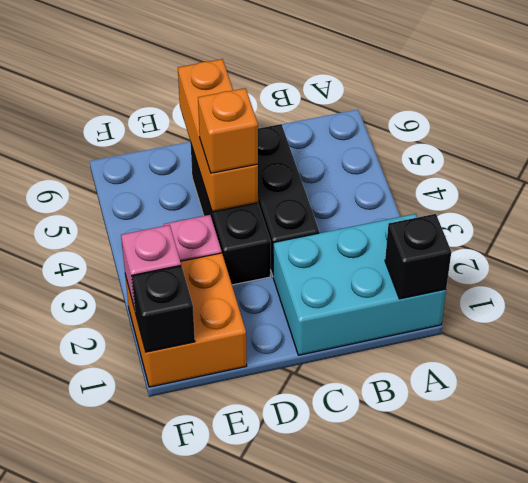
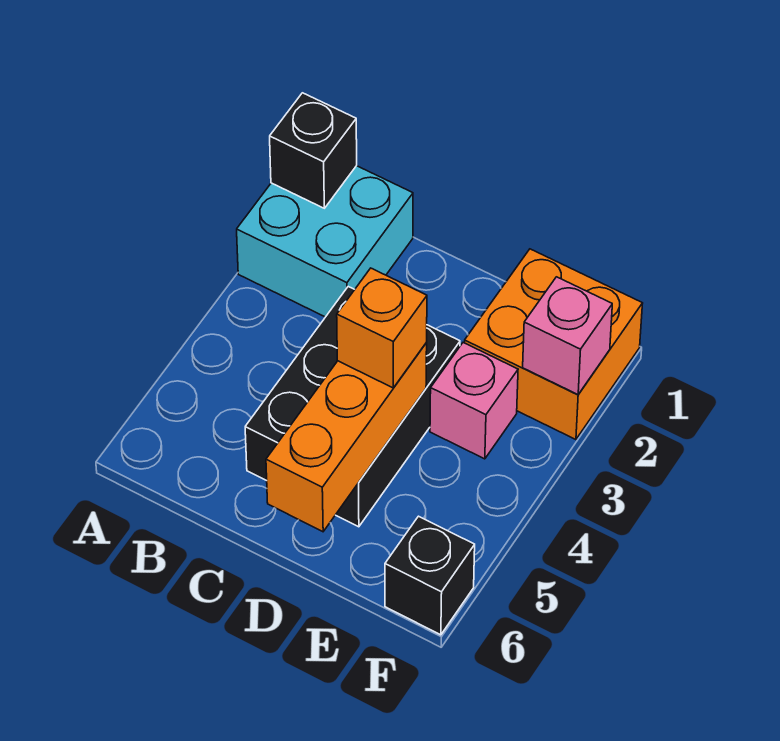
cyan 2x3 brick [273,214,446,355] -> cyan 2x2 brick [237,166,413,317]
black 1x1 brick [132,266,195,352] -> black 1x1 brick moved to [385,516,475,635]

